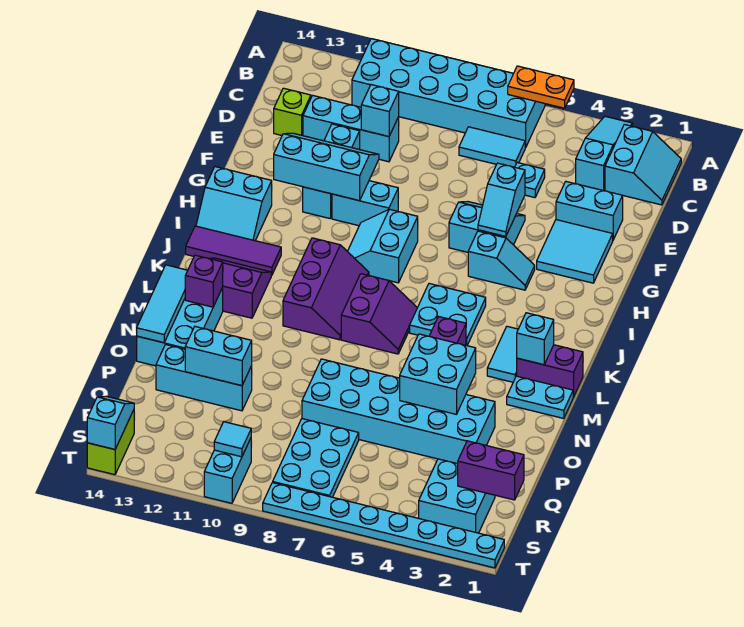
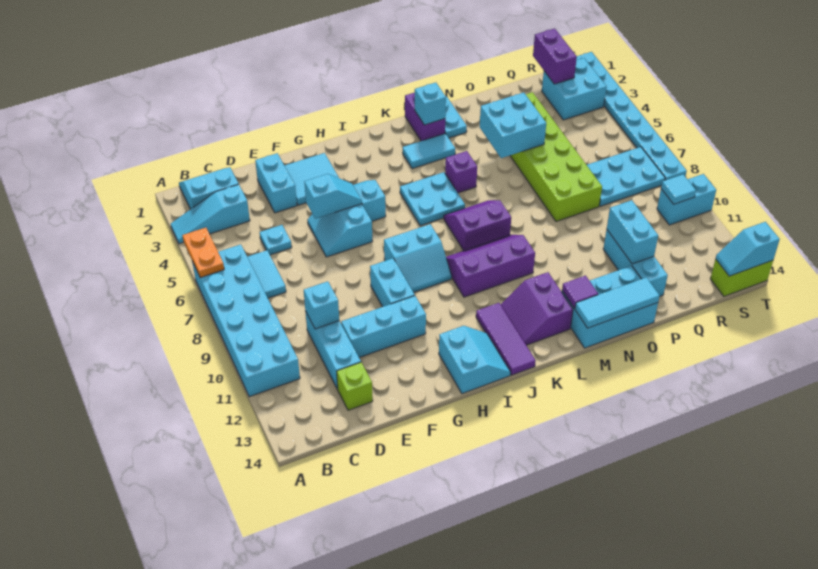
cyan 2x3 slope [274,133,379,201] -> none
purple 1x1 brick [185,255,223,307] -> purple 1x1 tile [562,276,598,308]
cyan 2x6 brick [302,359,495,464] -> lime 2x6 brick [510,92,602,221]

